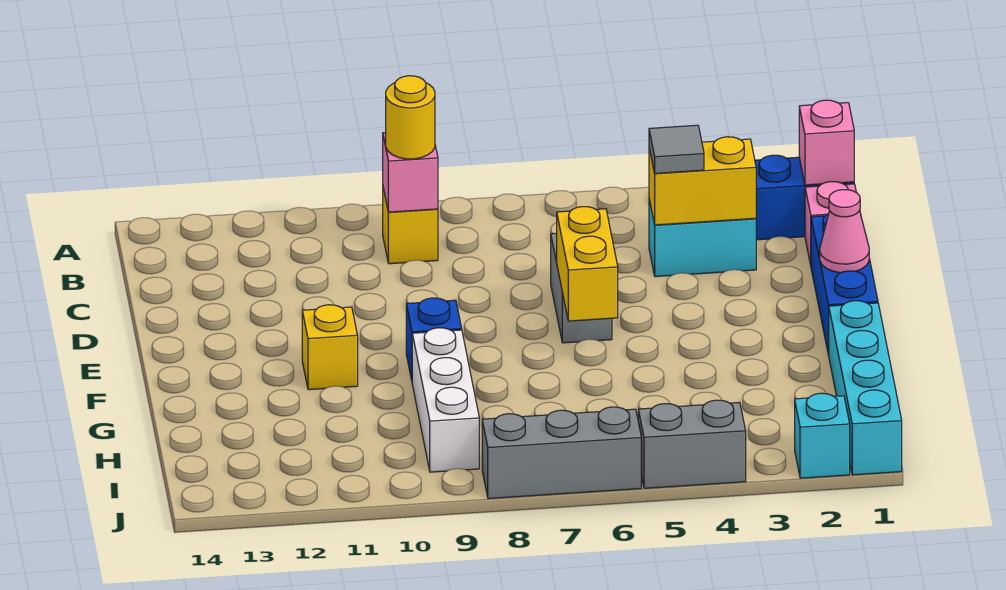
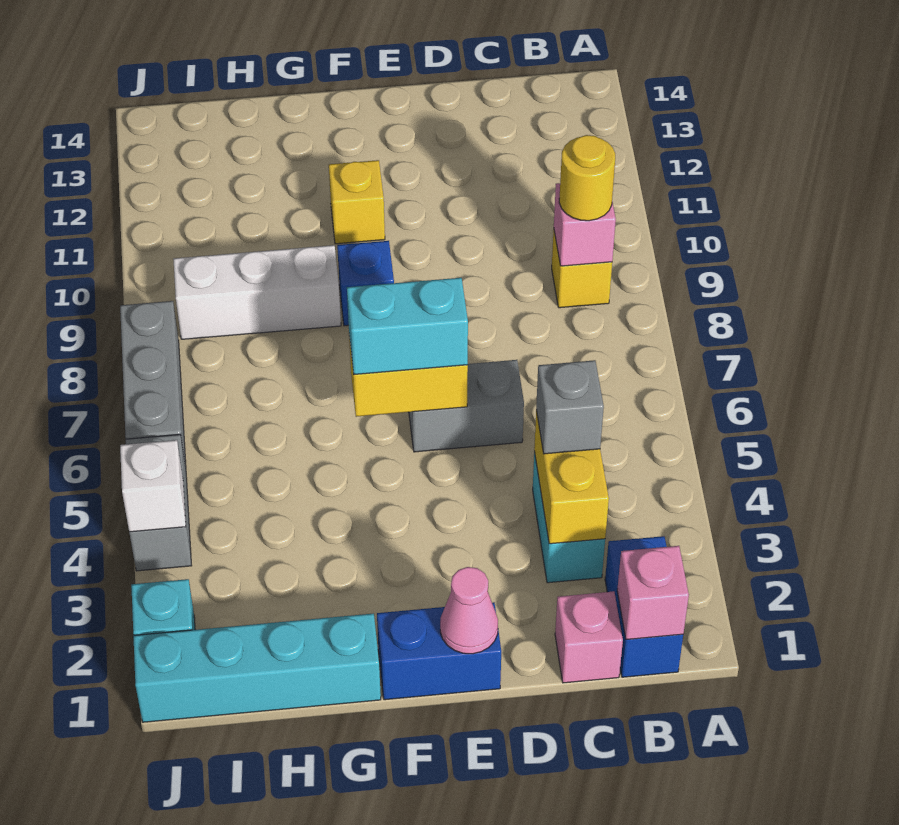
grey 1x1 tile [649,125,704,173] -> grey 1x1 brick [536,360,604,454]
blue 1x3 brick [811,214,878,355] -> blue 1x2 brick [377,602,501,700]
none -> cyan 1x2 brick [347,278,468,375]
none -> white 1x1 brick [120,440,186,532]

